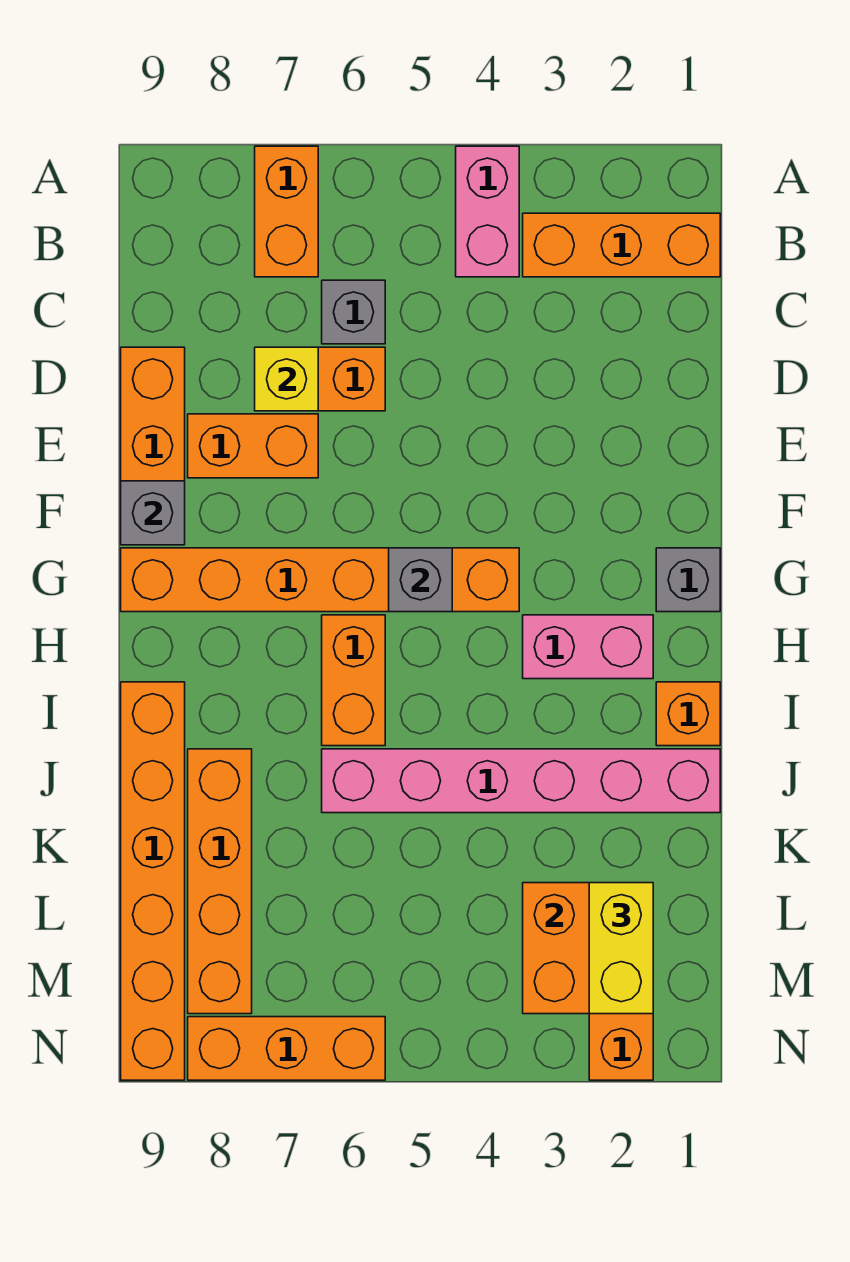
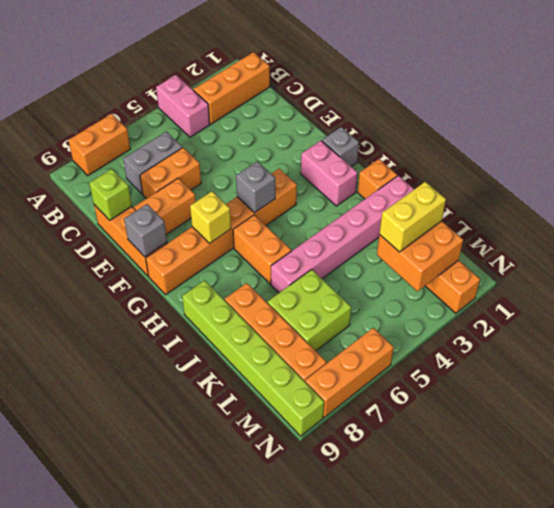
orange 1x2 brick [255,146,318,277] -> orange 1x2 brick turned to [68,114,130,176]
grey 1x1 brick [322,280,385,344] -> grey 1x2 brick [123,132,182,194]
yellow 1x1 brick [255,347,318,411] -> yellow 1x1 brick moved to [190,191,231,243]
none -> lime 1x1 brick [89,169,132,220]
pink 1x2 brick [523,615,653,679] -> pink 1x2 brick turned to [301,141,358,206]
orange 1x6 brick [121,682,185,1080] -> lime 1x6 brick [182,280,324,436]
none -> lime 2x2 brick [268,269,351,351]
yellow 1x2 brick [589,883,653,1014] -> yellow 1x2 brick turned to [379,182,446,252]

